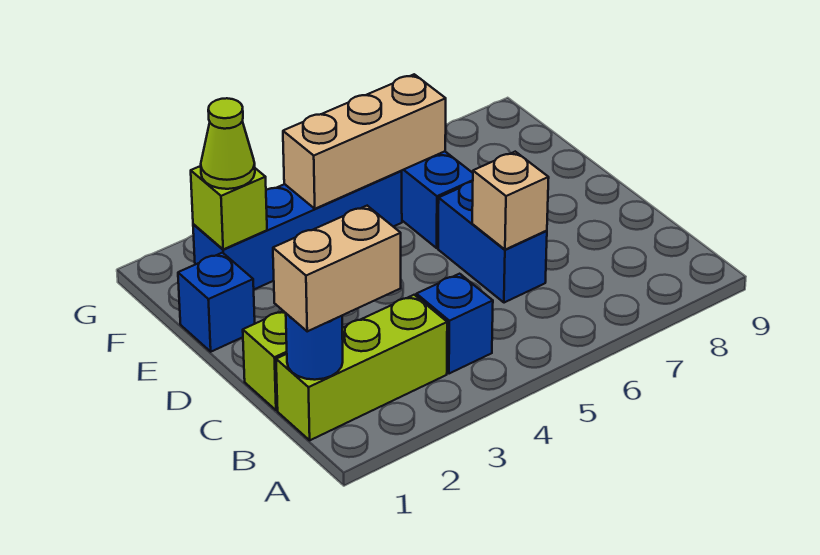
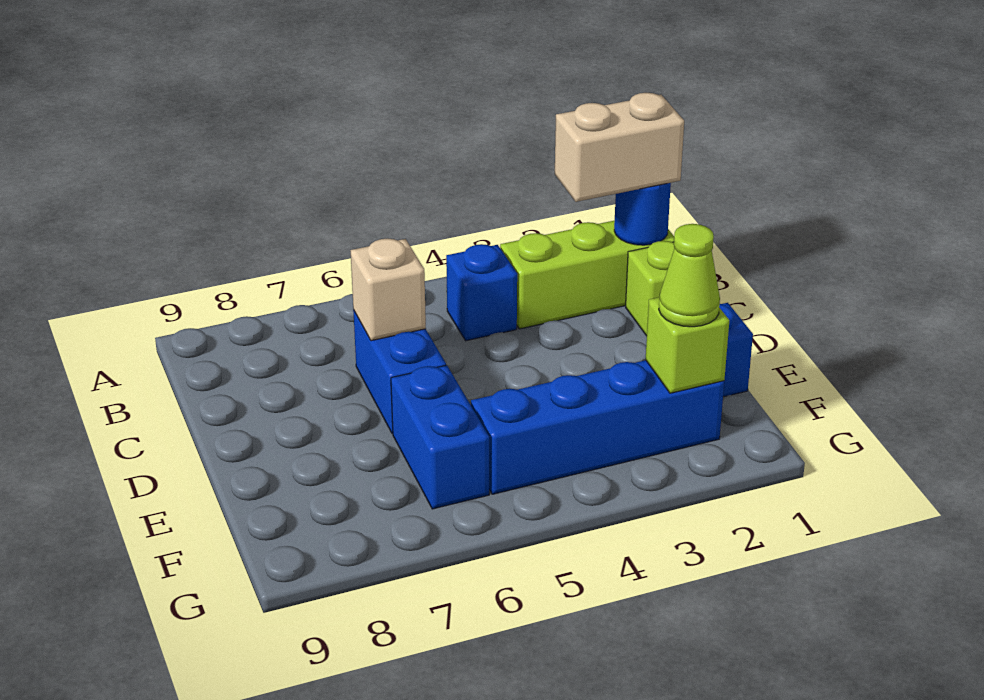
tan 1x3 brick [283,74,446,209] -> none

